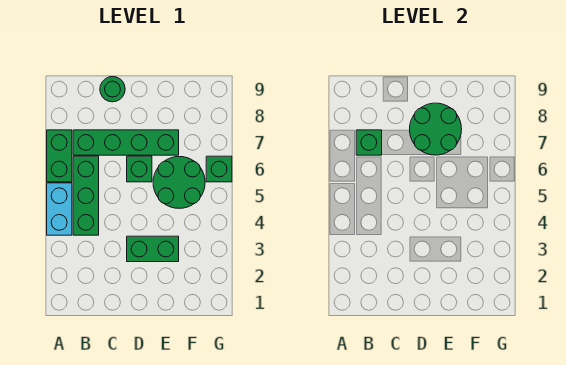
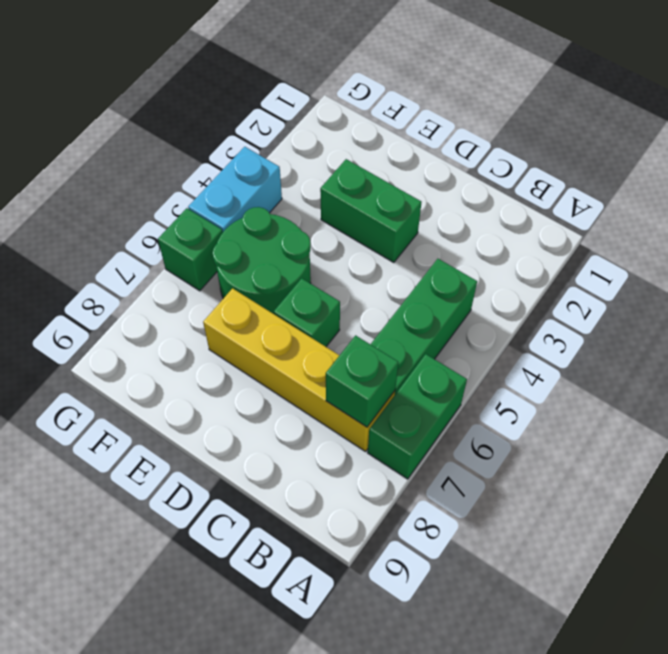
cyan 1x2 brick [47,183,72,235] -> cyan 1x2 brick moved to [188,147,282,232]
green 1x4 brick [73,130,179,155] -> yellow 1x4 brick [203,288,395,451]
green 1x1 round brick [100,77,125,102] -> none
green 2x2 round brick [410,103,462,155] -> none

